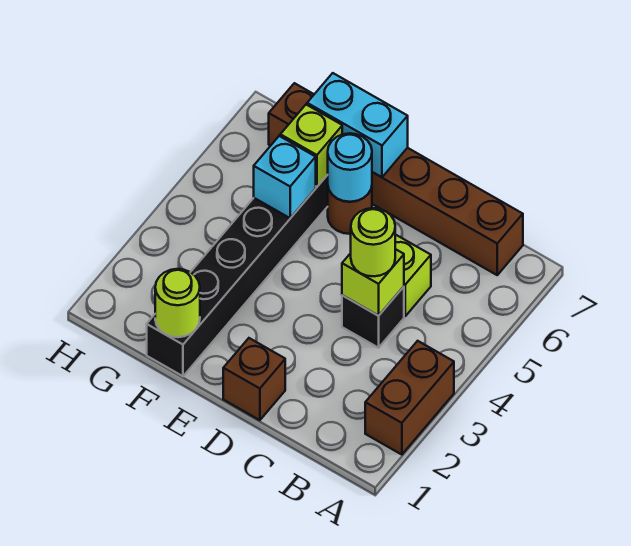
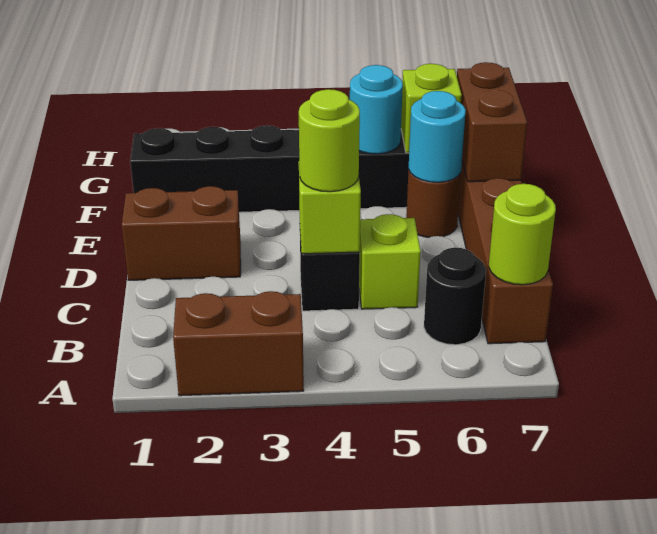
none -> black 1x1 round brick [424,247,486,345]
brown 1x1 brick [223,338,285,420] -> brown 1x2 brick [122,186,241,280]
cyan 1x2 brick [307,73,408,177] -> brown 1x2 brick [457,62,527,182]
lime 1x1 round brick [155,269,200,337] -> lime 1x1 round brick moved to [489,184,556,285]
cyan 1x1 brick [254,136,316,218] -> cyan 1x1 round brick [350,65,403,154]

